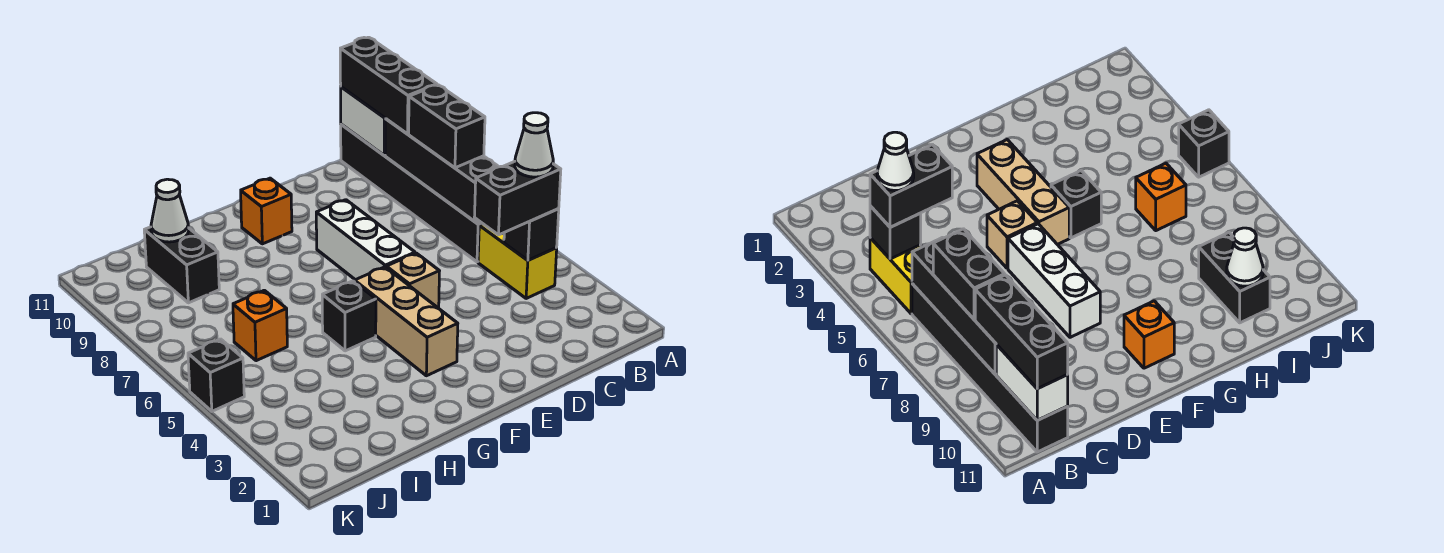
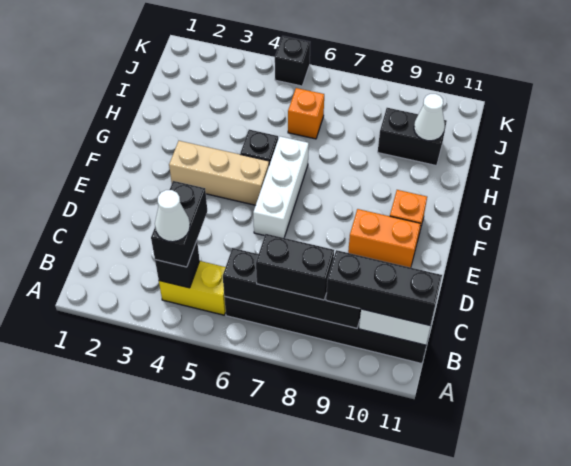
tan 1x1 brick [386,253,439,308] -> none
white 1x3 brick [316,200,415,280] -> white 1x3 brick turned to [253,136,309,238]
none -> orange 1x2 brick [348,209,421,267]

